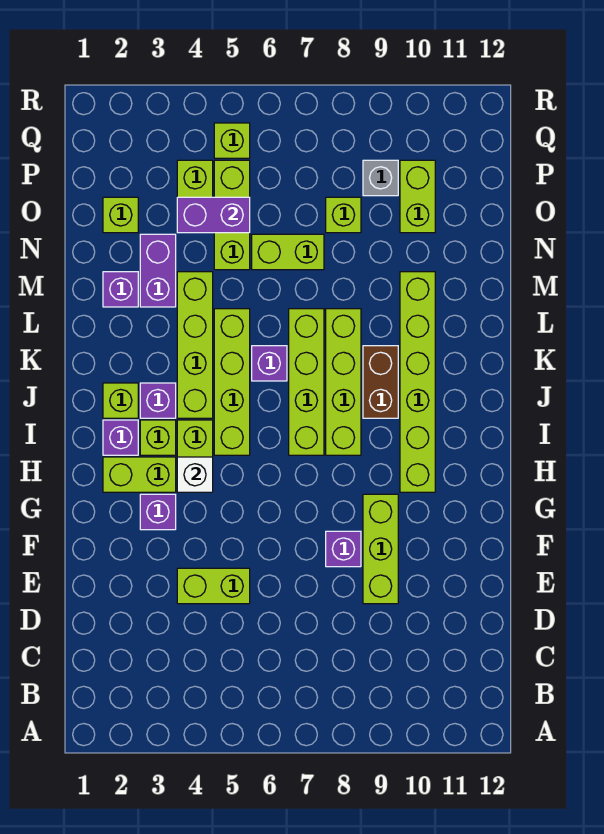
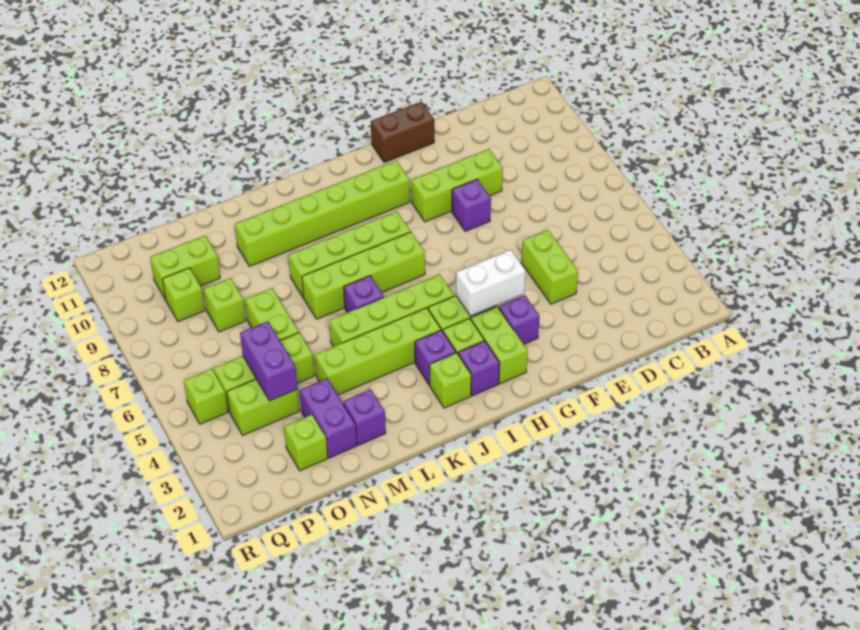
white 1x1 brick [177,457,213,492] -> white 1x2 brick [456,250,526,316]
brown 1x2 brick [363,346,398,418] -> brown 1x2 brick moved to [371,102,434,163]
purple 1x2 brick [140,234,176,307] -> purple 1x2 brick turned to [300,379,357,458]
grey 1x1 brick [363,160,398,196] -> lime 1x1 brick [162,268,205,322]

